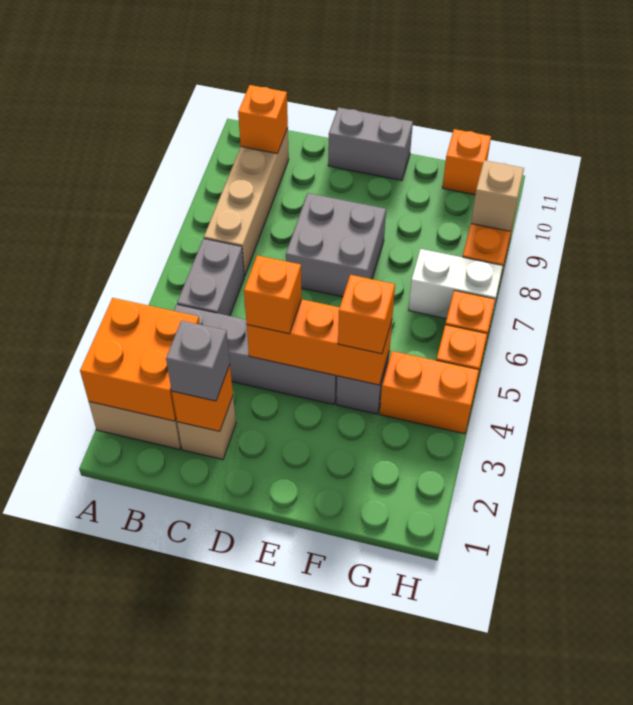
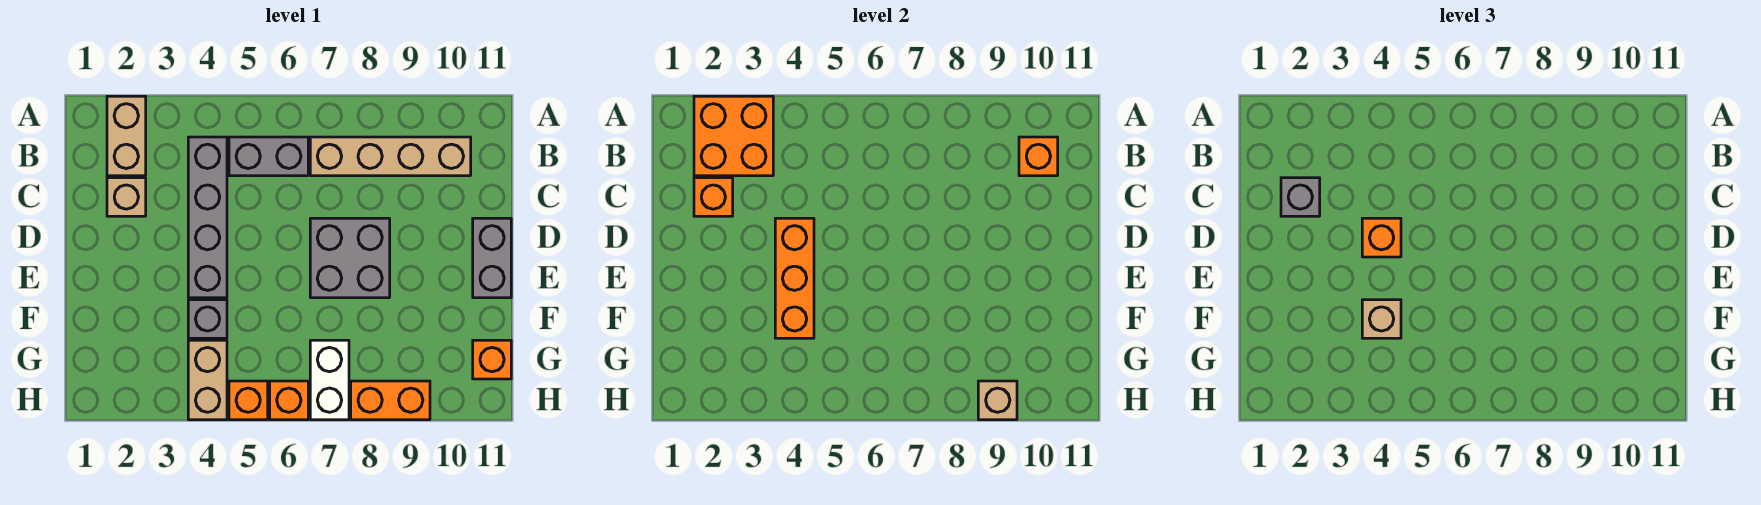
orange 1x1 brick [338,275,395,354] -> tan 1x1 brick [1362,300,1401,338]
orange 1x2 brick [380,351,479,434] -> tan 1x2 brick [188,340,227,420]

